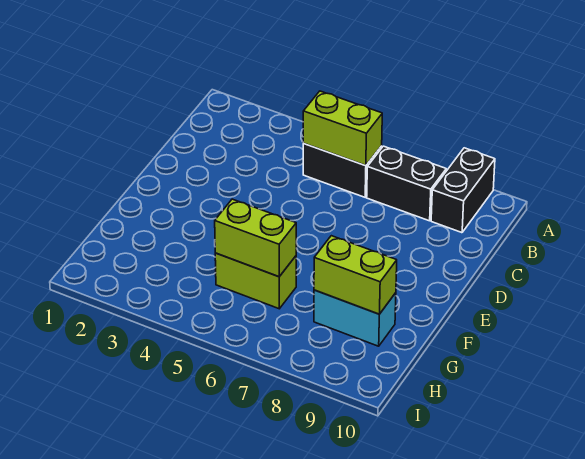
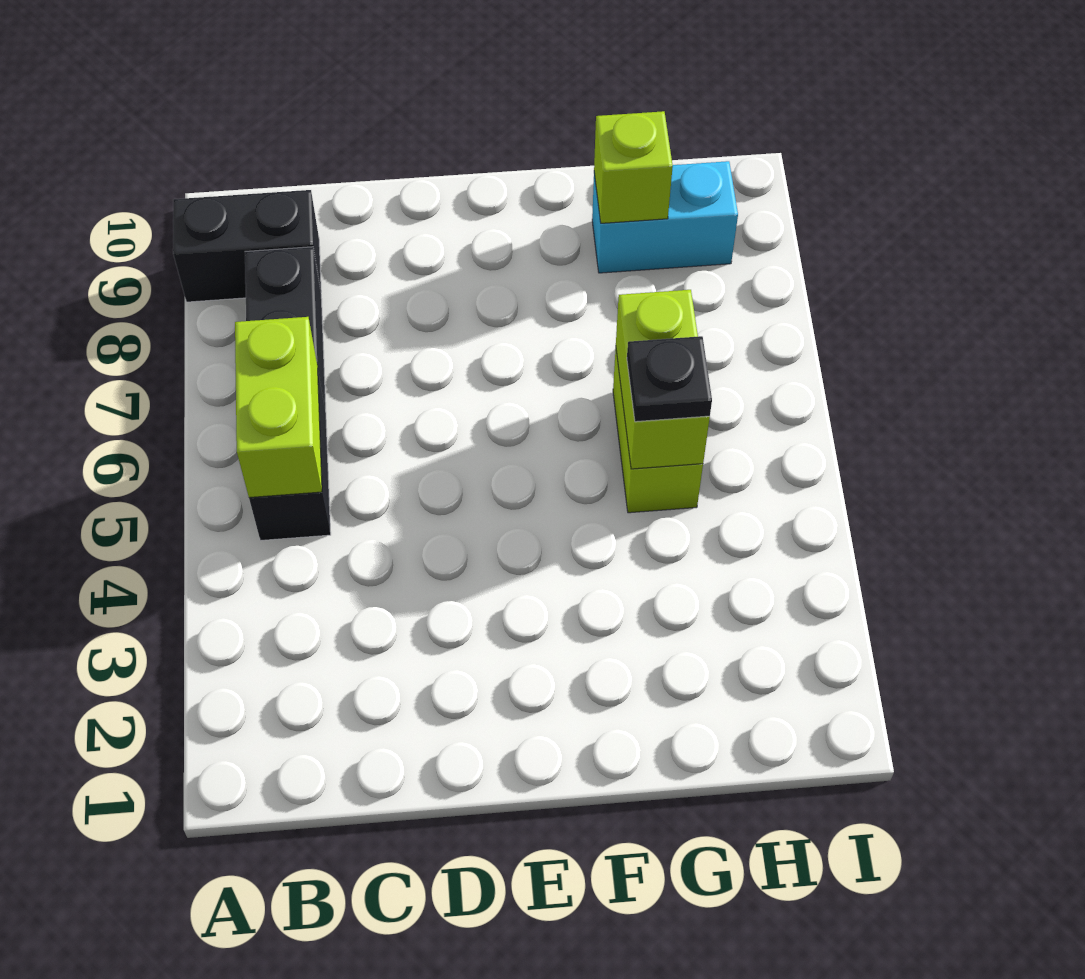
none -> black 1x1 plate [627,336,712,422]
cyan 1x2 brick [314,290,396,346] -> cyan 1x2 brick turned to [592,161,738,273]
lime 1x2 brick [314,236,397,314] -> lime 1x1 brick [594,111,673,223]

